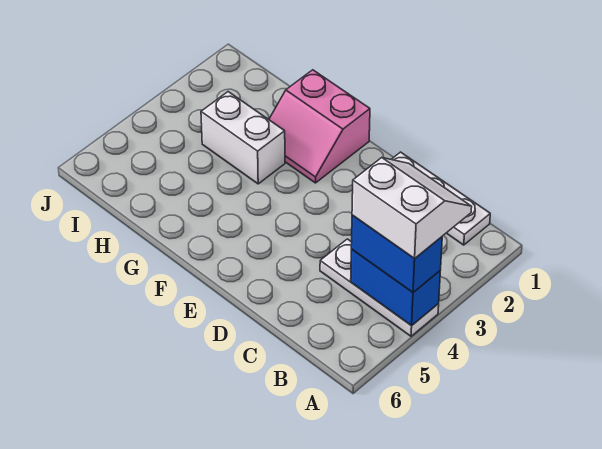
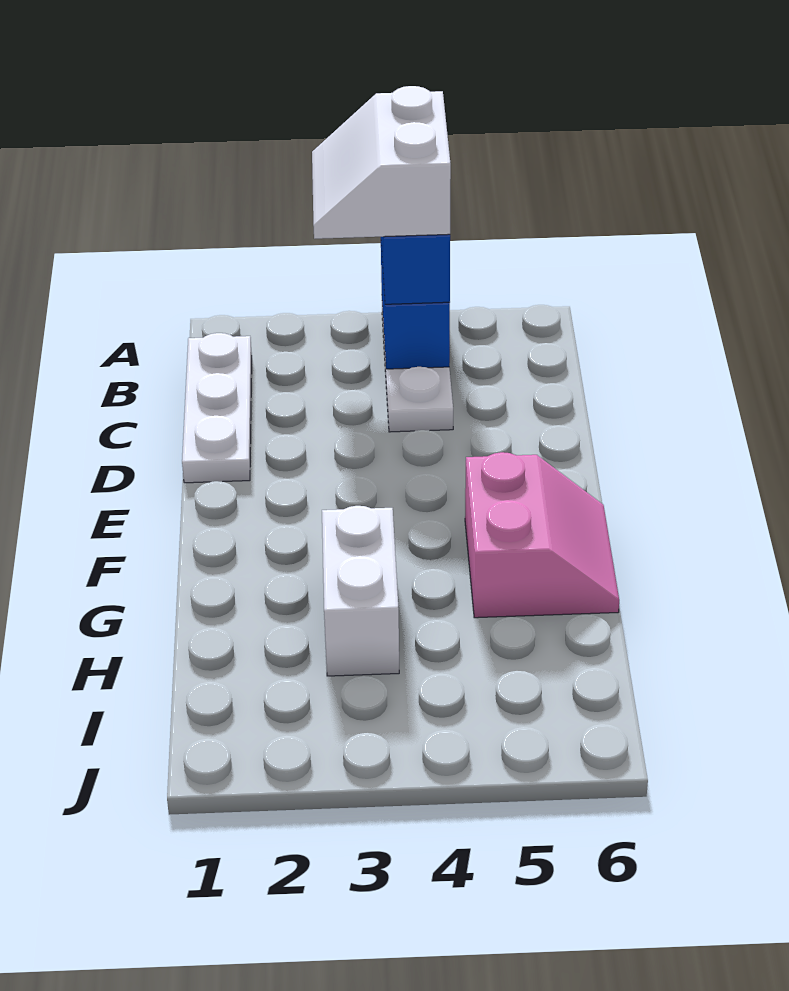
pink 2x2 slope [269,70,370,183] -> pink 2x2 slope moved to [465,452,619,618]

